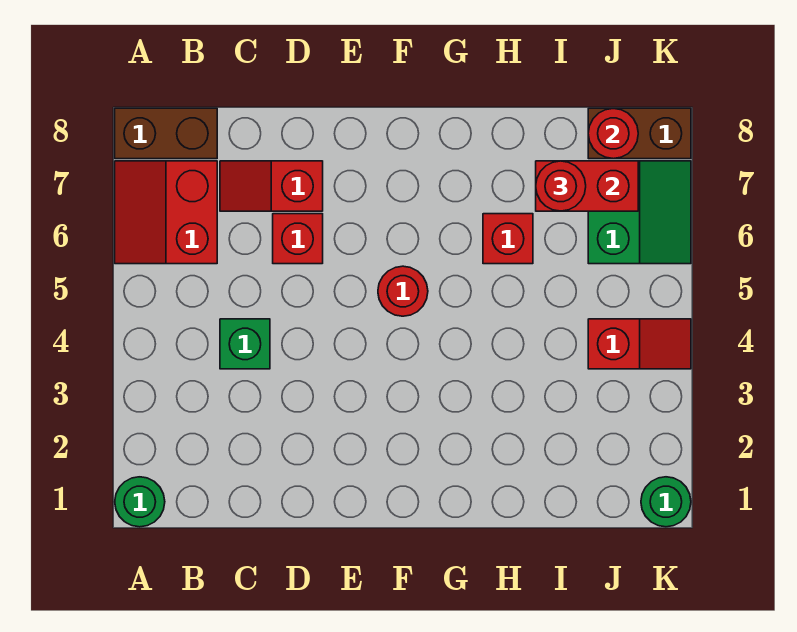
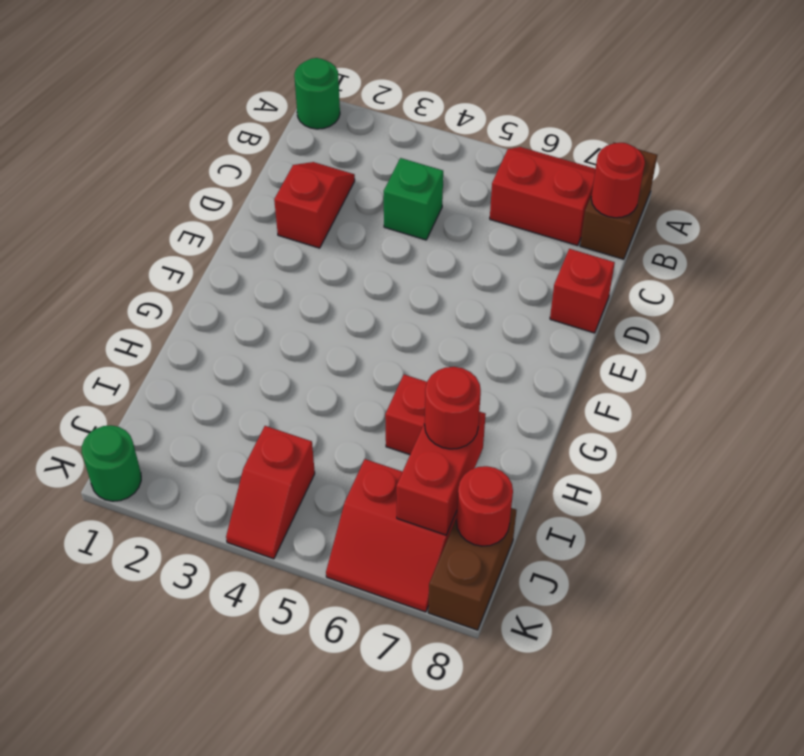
red 1x2 slope [220,161,323,211] -> red 1x2 slope moved to [274,162,355,248]
red 1x1 brick [273,214,323,264] -> red 1x1 brick moved to [550,249,615,333]
red 1x1 round brick [378,266,428,316] -> red 1x1 round brick moved to [591,143,645,218]
green 2x2 slope [588,161,691,264] -> red 2x2 slope [326,459,457,612]

